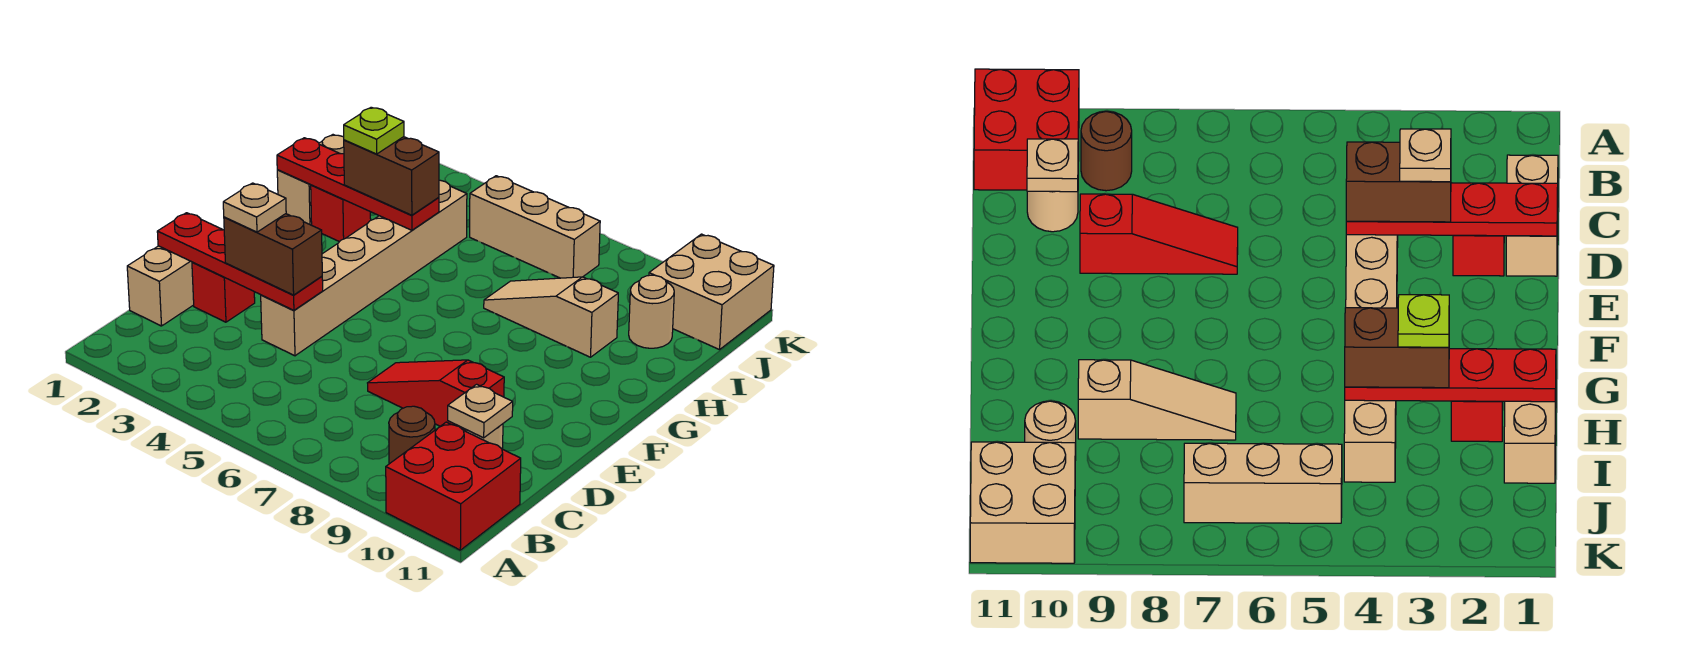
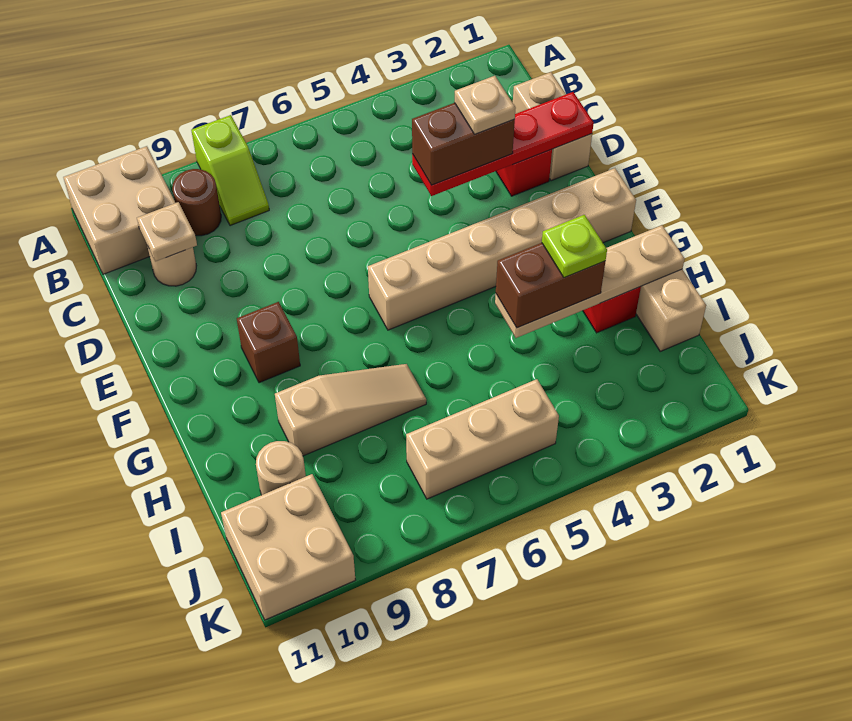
none -> lime 1x2 slope [191,115,269,226]
red 2x2 brick [386,422,521,550] -> tan 2x2 brick [63,146,175,274]
tan 1x6 brick [261,180,467,356] -> tan 1x6 brick turned to [368,168,636,330]
red 1x3 slope [368,360,504,426] -> none
none -> brown 1x1 brick [237,302,300,383]
red 1x4 plate [277,138,439,230] -> tan 1x4 plate [495,225,685,338]

